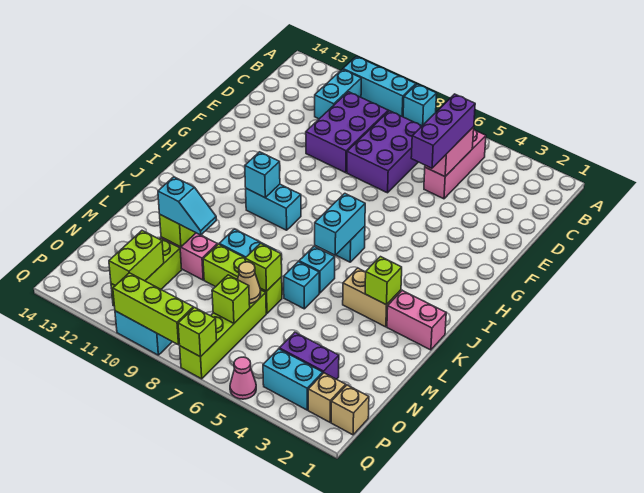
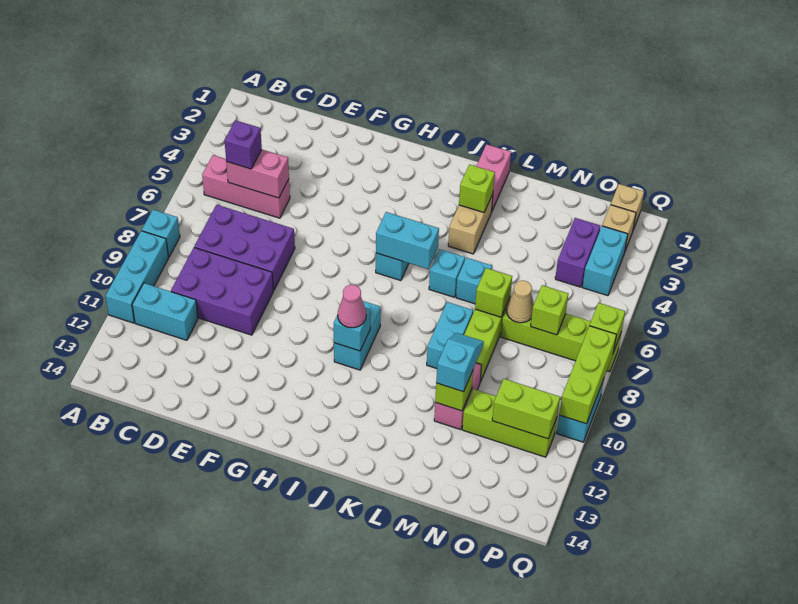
purple 1x3 brick [411,94,475,168] -> purple 1x1 brick [225,120,262,169]
pink 1x1 cone [230,357,256,399] -> pink 1x1 cone moved to [338,285,366,328]

